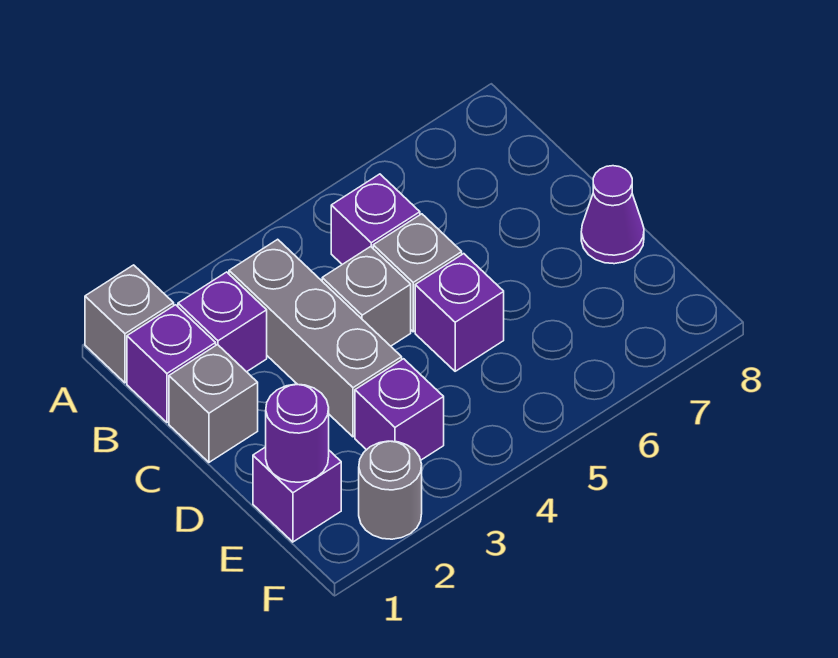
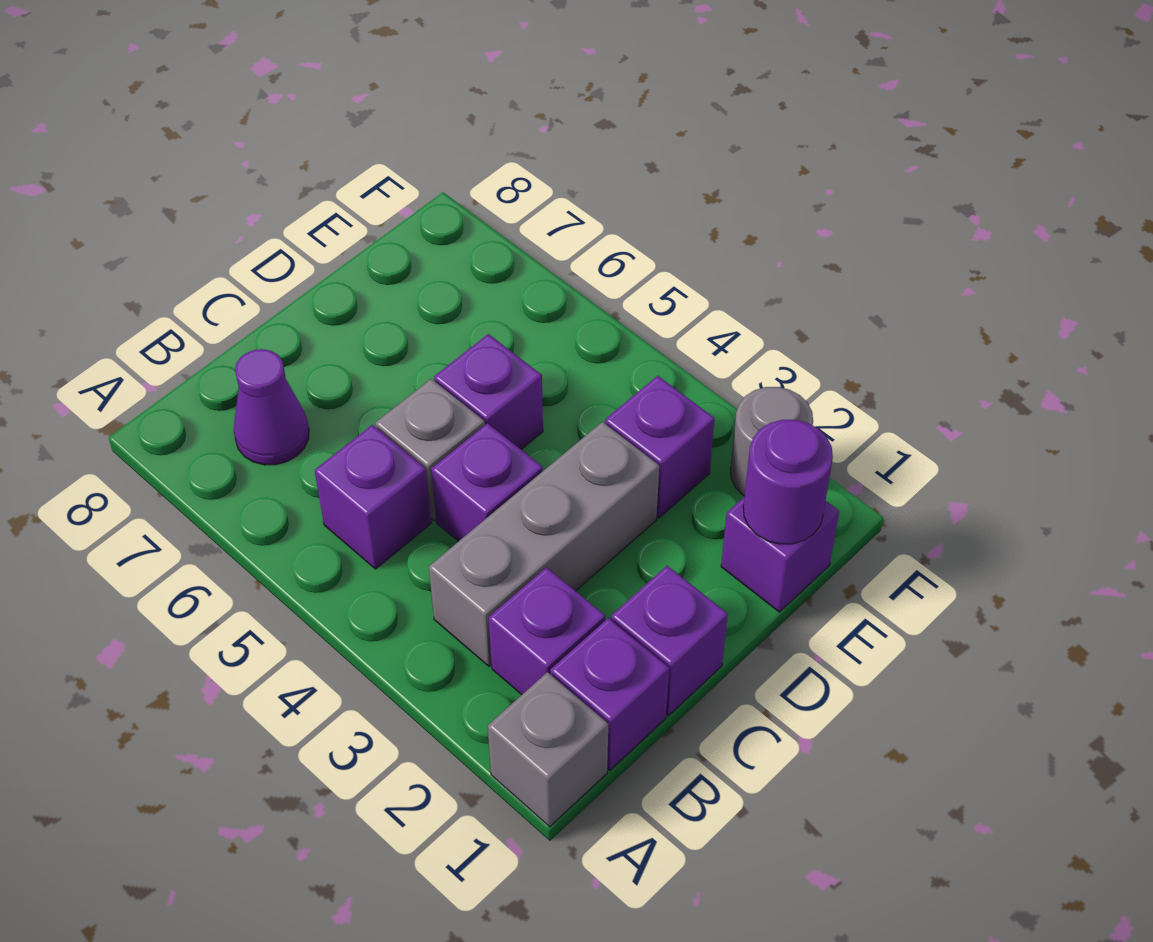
grey 1x1 brick [169,345,258,462] -> purple 1x1 brick [611,566,728,716]
grey 1x1 brick [322,247,411,346] -> purple 1x1 brick [432,423,543,541]
purple 1x1 cone [581,166,644,264] -> purple 1x1 cone moved to [234,349,309,465]

